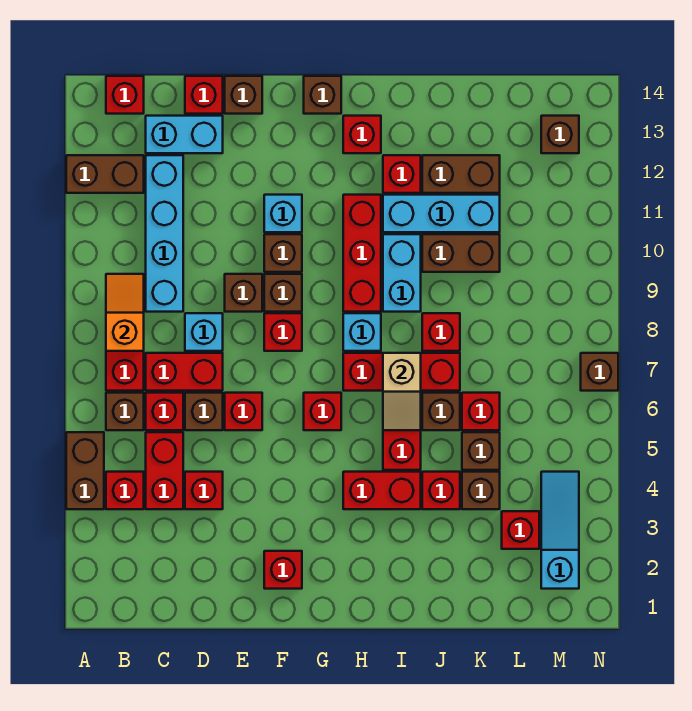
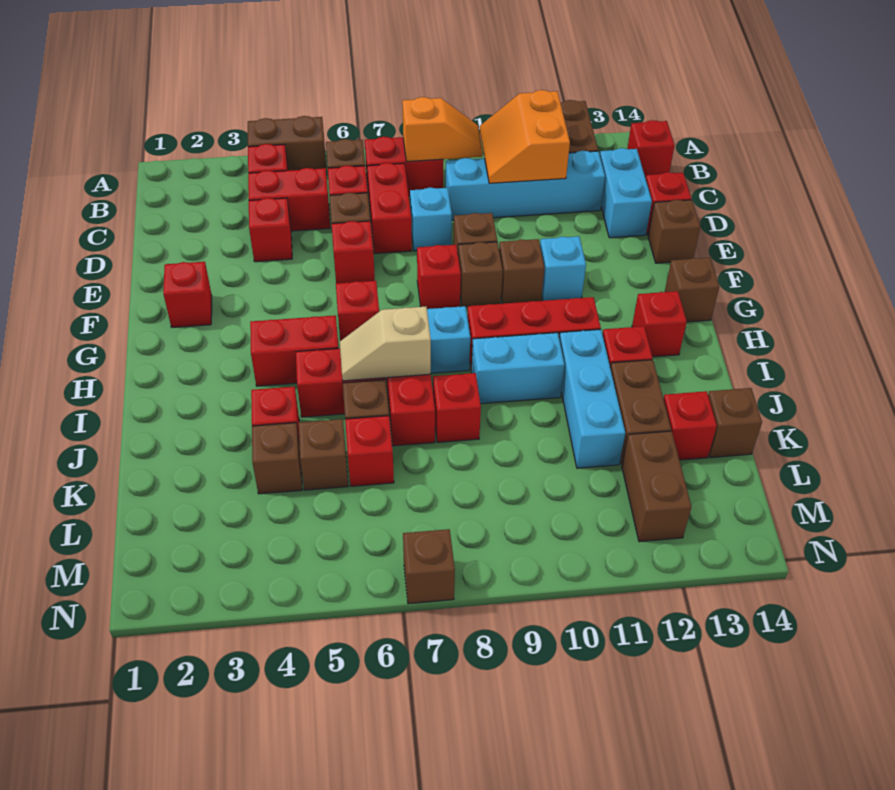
none -> orange 2x2 slope [480,90,570,183]
red 1x2 brick [343,472,421,509] -> red 1x2 brick turned to [250,315,339,386]
brown 1x2 brick [422,234,500,272] -> brown 1x2 brick moved to [622,431,692,542]
red 1x1 brick [502,511,539,549] -> red 1x1 brick moved to [663,391,717,460]
cyan 1x3 slope [541,472,579,589] -> none
brown 1x1 brick [541,116,579,153] -> brown 1x1 brick moved to [708,388,762,458]

